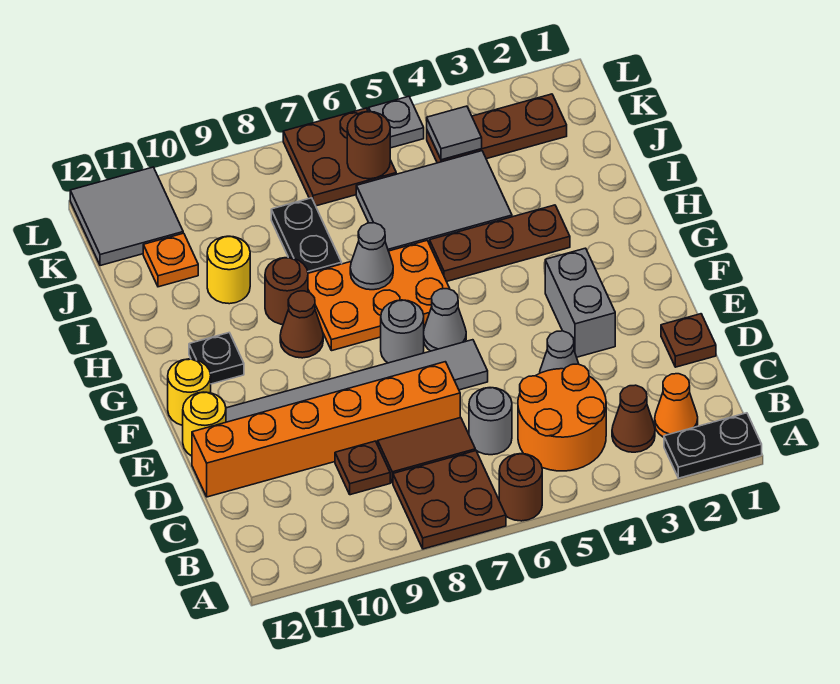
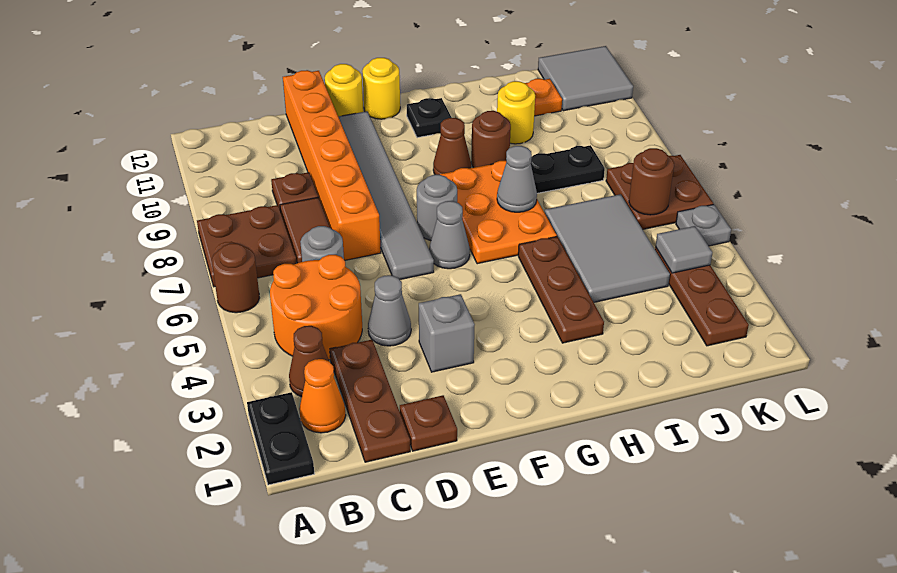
none -> brown 1x3 plate [330,340,410,462]
grey 1x2 brick [545,248,615,357] -> grey 1x1 brick [419,294,475,372]

